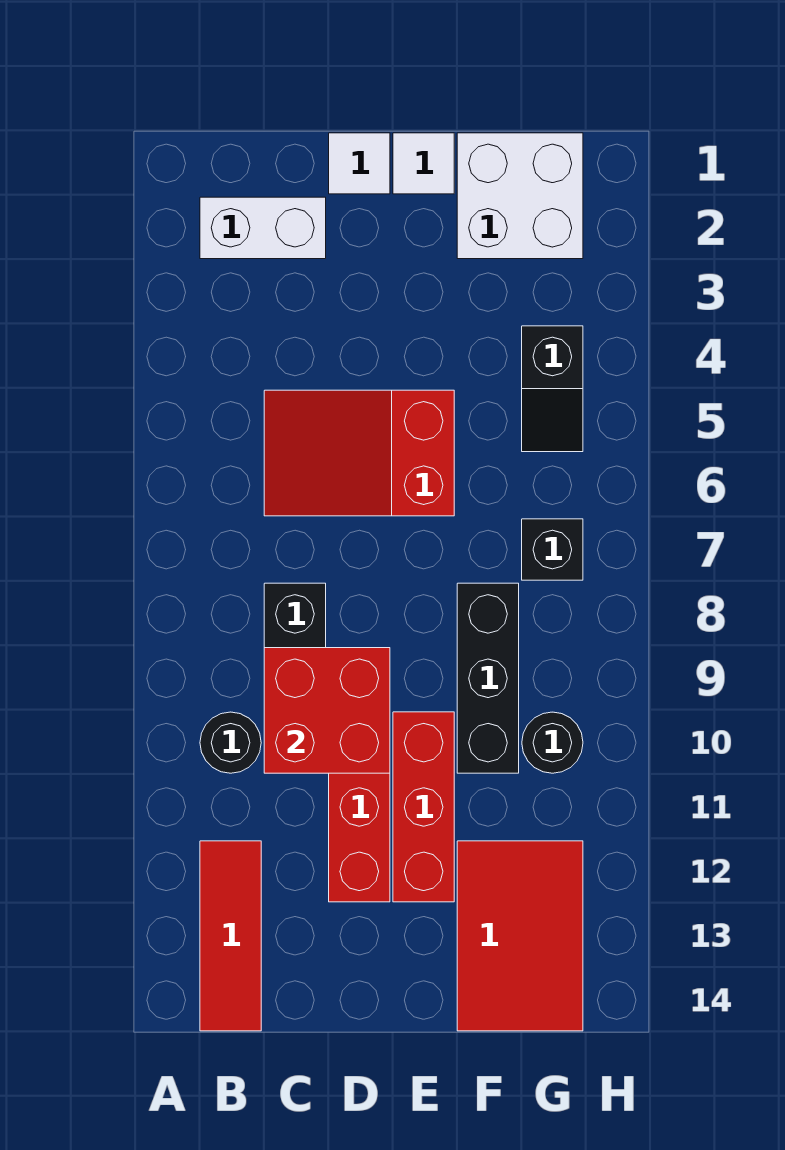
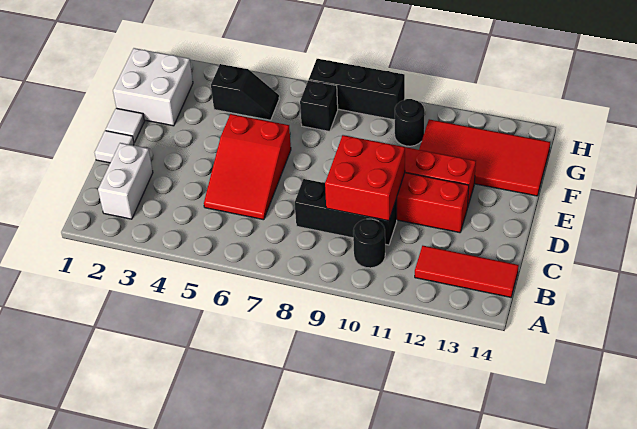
black 1x3 brick [457,583,519,773] -> black 1x3 brick moved to [309,59,405,120]
red 2x3 tile [457,841,583,1031] -> red 2x4 tile [419,119,550,196]

